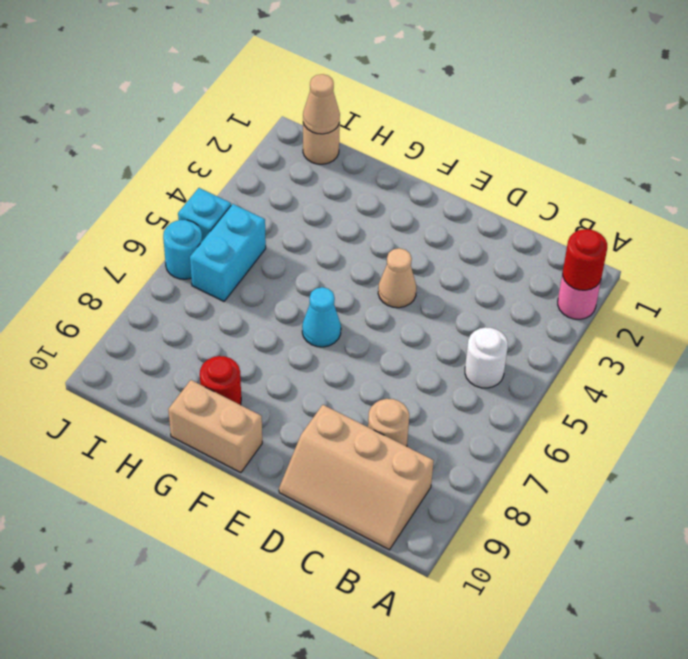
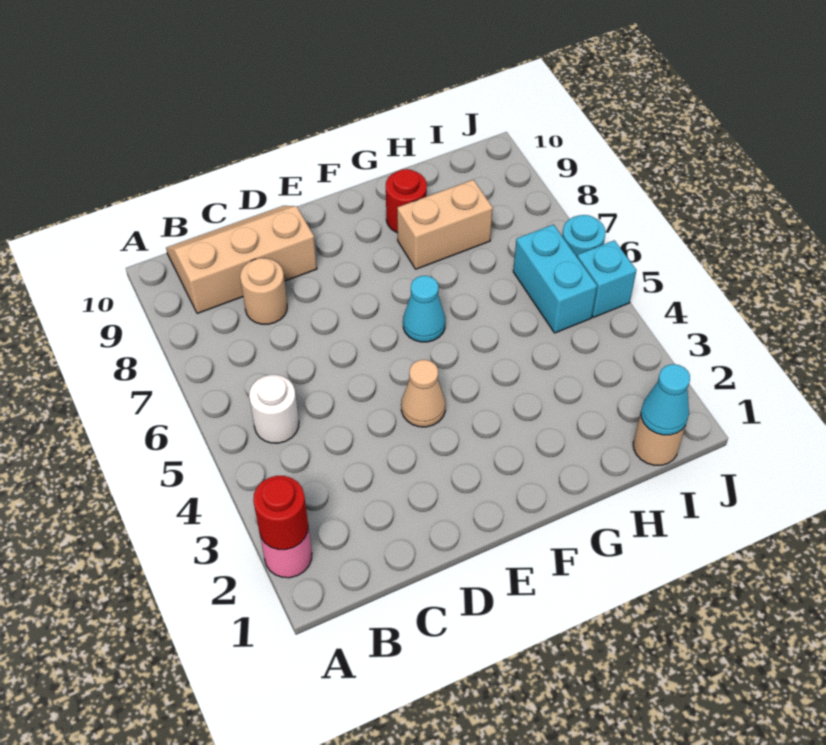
tan 1x2 brick [168,380,262,473] -> tan 1x2 brick moved to [397,180,493,269]
tan 1x1 cone [303,74,340,134] -> cyan 1x1 cone [641,364,690,435]

